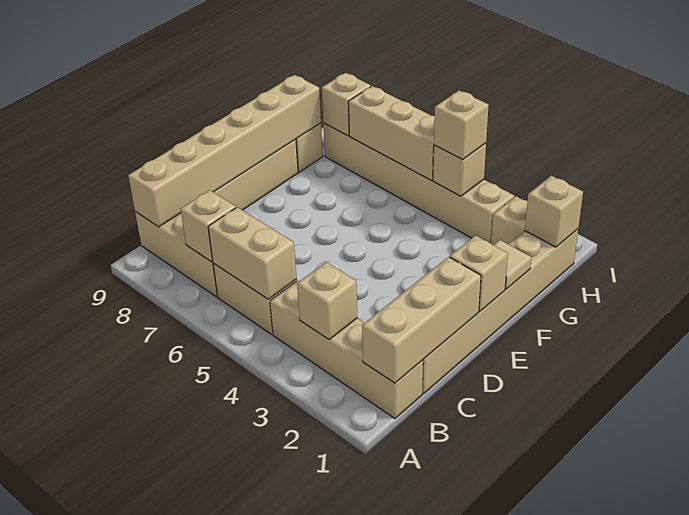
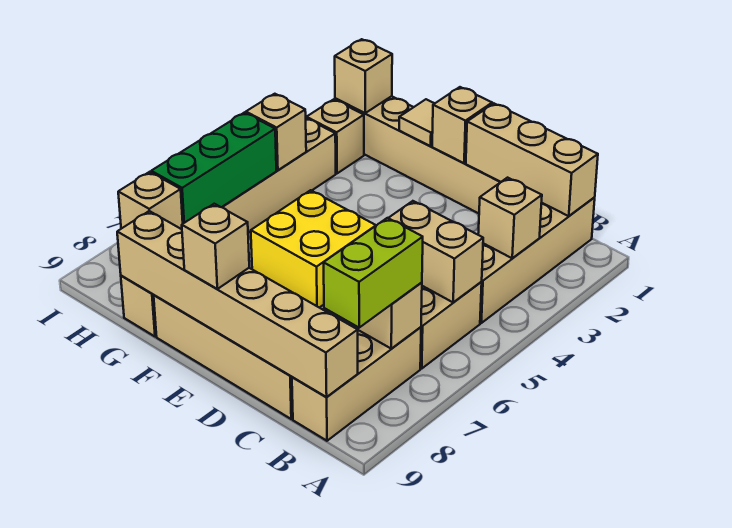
tan 1x2 brick [208,207,297,299] -> tan 1x2 brick turned to [389,201,483,302]
none -> lime 1x2 brick [324,218,423,328]
none -> yellow 2x2 brick [251,190,376,308]
tan 1x1 brick [434,90,489,159] -> tan 1x1 brick moved to [182,204,249,289]
tan 1x3 brick [348,86,435,180] -> green 1x3 brick [151,113,276,224]

